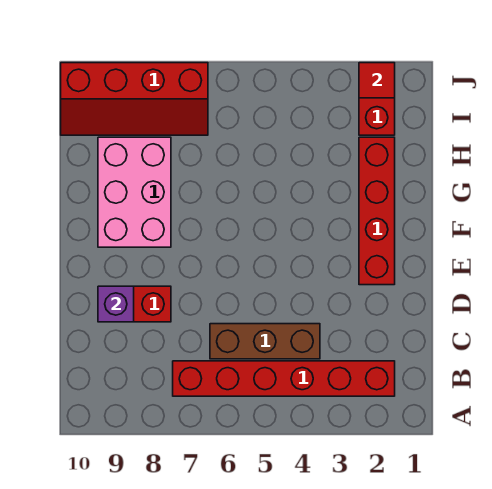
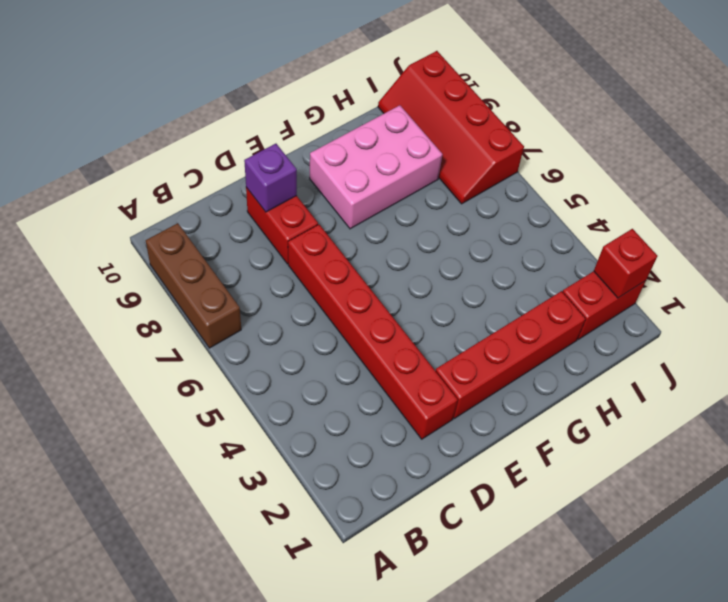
red 1x6 brick [173,361,395,396] -> red 1x6 brick moved to [288,225,458,439]
brown 1x3 brick [210,324,320,359] -> brown 1x3 brick moved to [146,223,241,348]
red 1x1 tile [359,63,395,98] -> red 1x1 brick [594,229,657,298]

